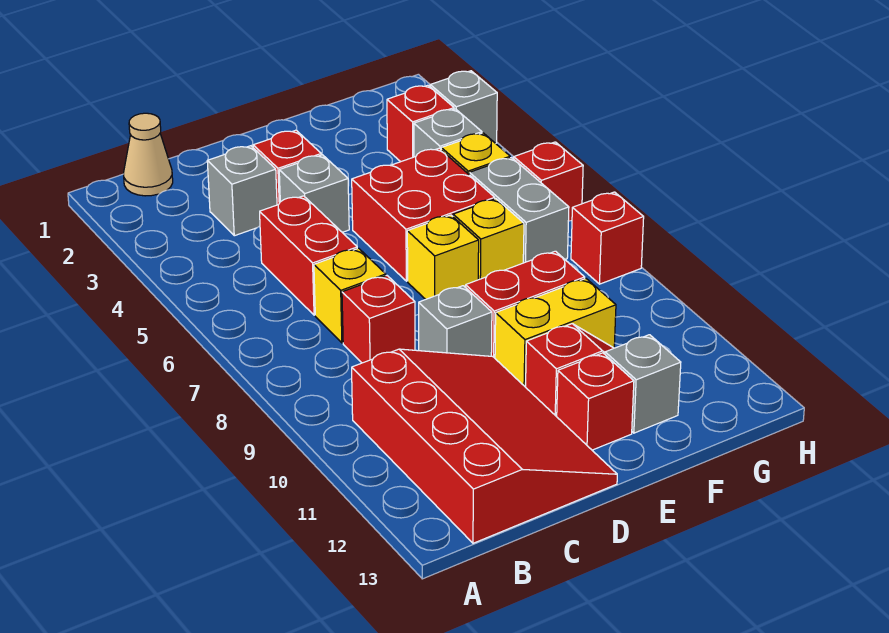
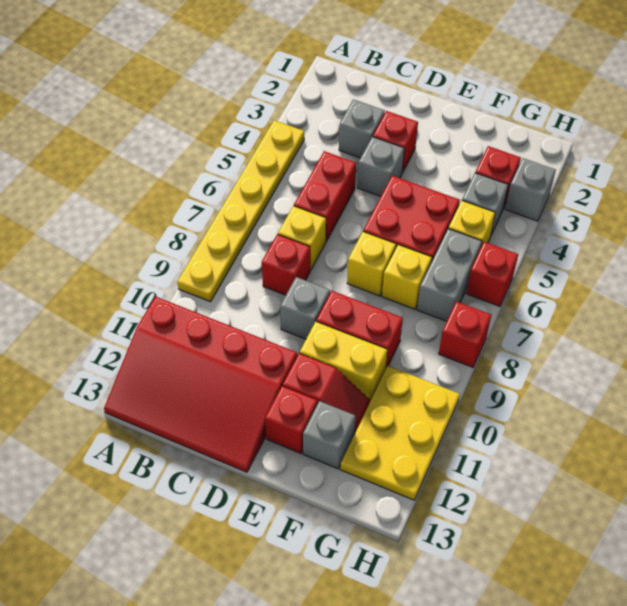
none -> yellow 1x6 plate [177,120,304,302]
tan 1x1 cone [124,113,173,196] -> none
red 3x4 slope [352,349,617,543] -> red 3x4 slope turned to [104,297,297,472]
none -> yellow 2x3 plate [340,366,460,500]

